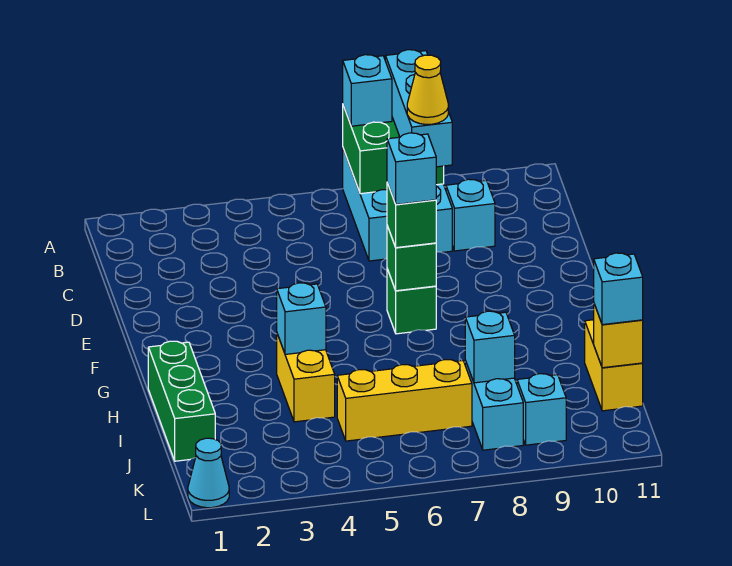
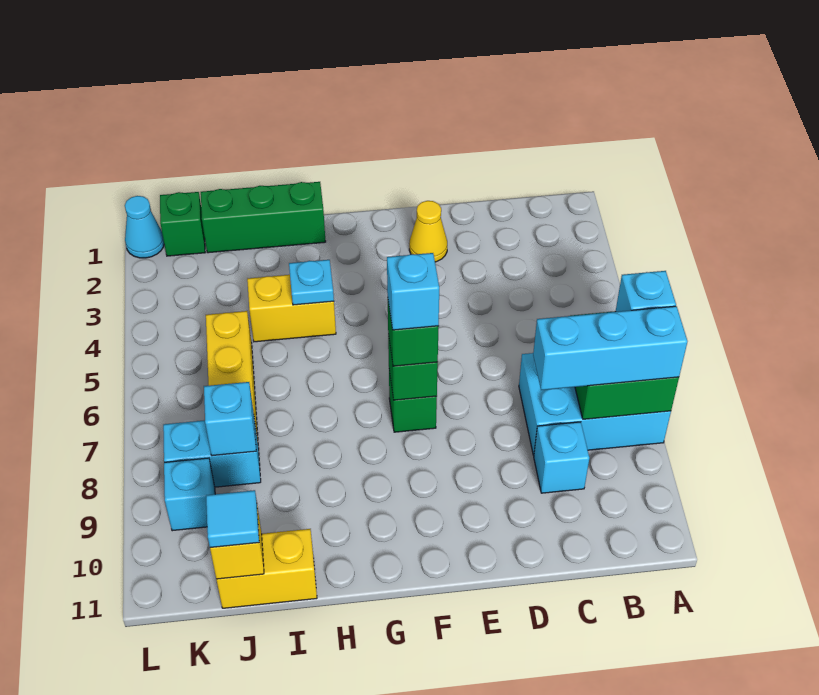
yellow 1x1 cone [407,55,448,124] -> yellow 1x1 cone moved to [409,201,447,262]
cyan 1x1 brick [277,283,326,354] -> cyan 1x1 plate [289,260,334,305]
cyan 1x1 brick [594,253,643,325] -> cyan 1x1 tile [206,490,259,548]
none -> green 1x1 brick [160,192,205,256]

